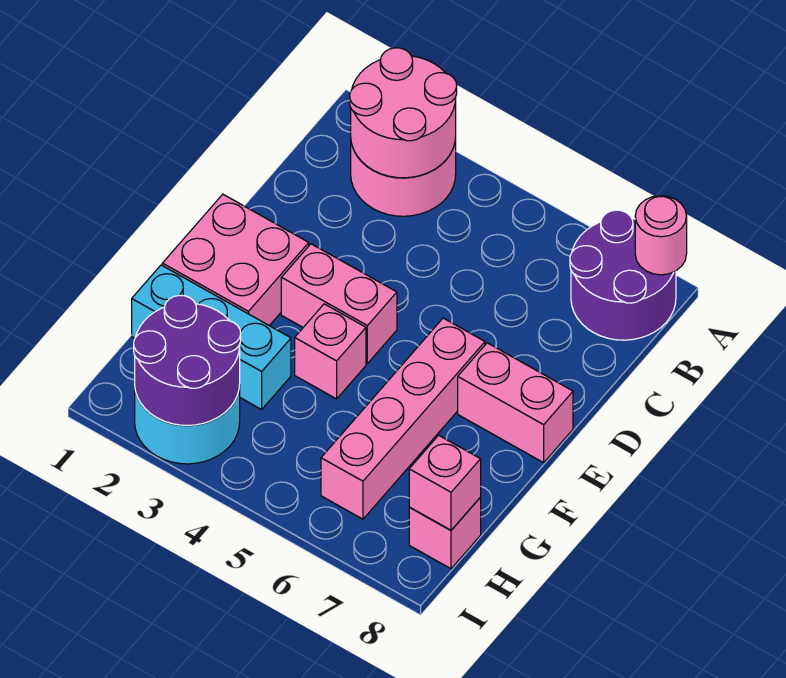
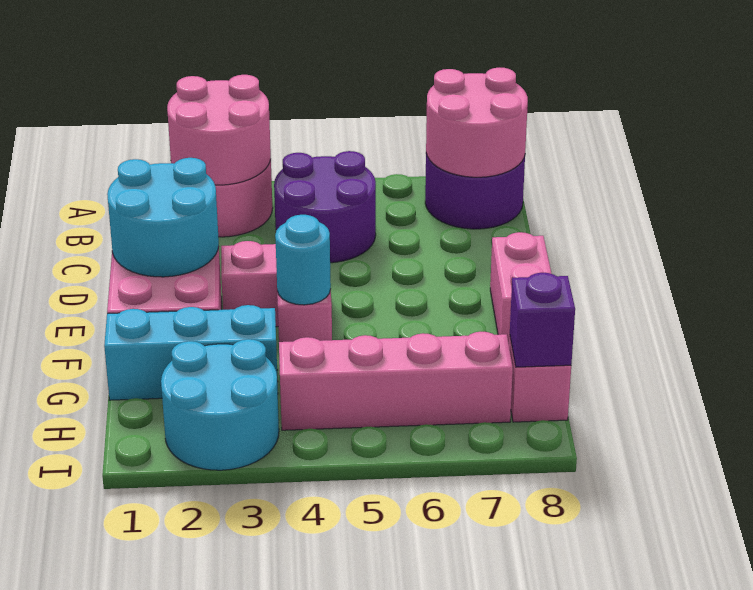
pink 1x1 round brick [635,196,687,275] -> pink 2x2 round brick [426,68,528,177]
none -> cyan 2x2 round brick [107,158,219,277]
pink 1x4 brick [321,318,485,519] -> pink 1x4 brick turned to [279,332,513,430]
pink 1x2 brick [458,343,573,463] -> pink 1x2 brick turned to [490,232,552,344]
none -> cyan 1x1 round brick [275,215,331,305]
purple 2x2 round brick [134,295,241,425] -> purple 2x2 round brick moved to [274,151,376,263]
pink 1x1 brick [409,435,481,530] -> purple 1x1 brick [510,273,575,367]

